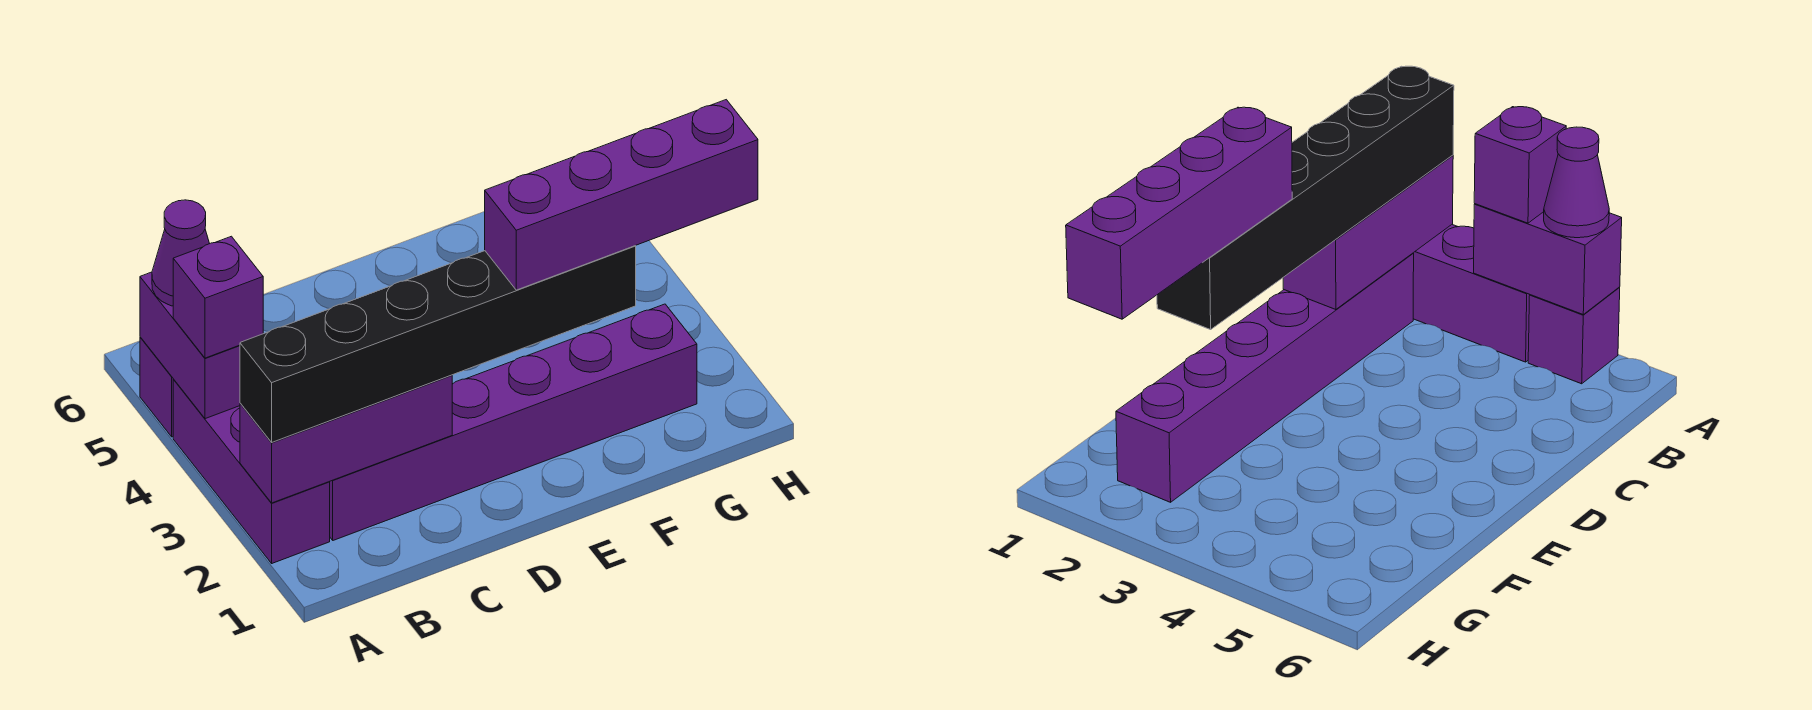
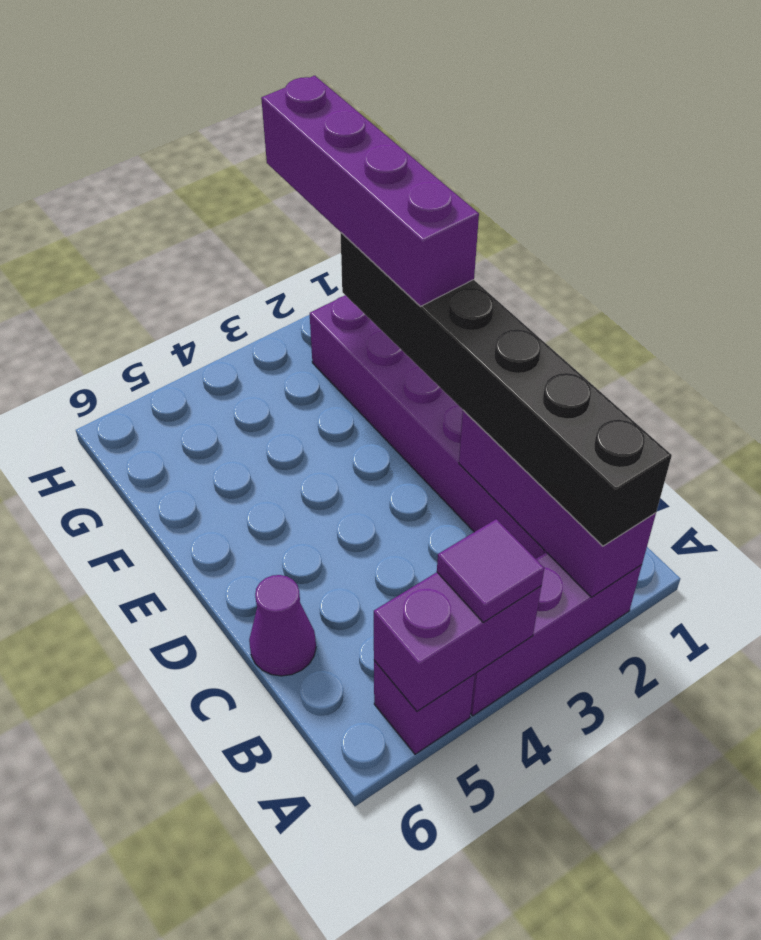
purple 1x1 brick [173,236,263,358] -> purple 1x1 tile [437,519,545,623]
purple 1x1 cone [152,200,210,306] -> purple 1x1 cone moved to [249,575,316,676]

